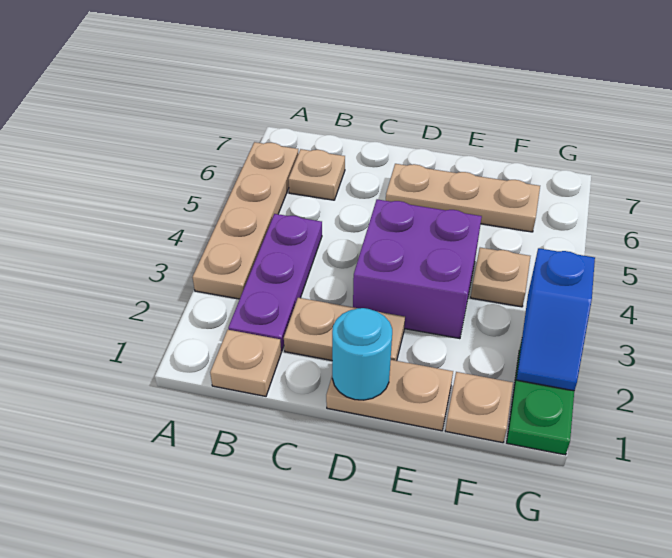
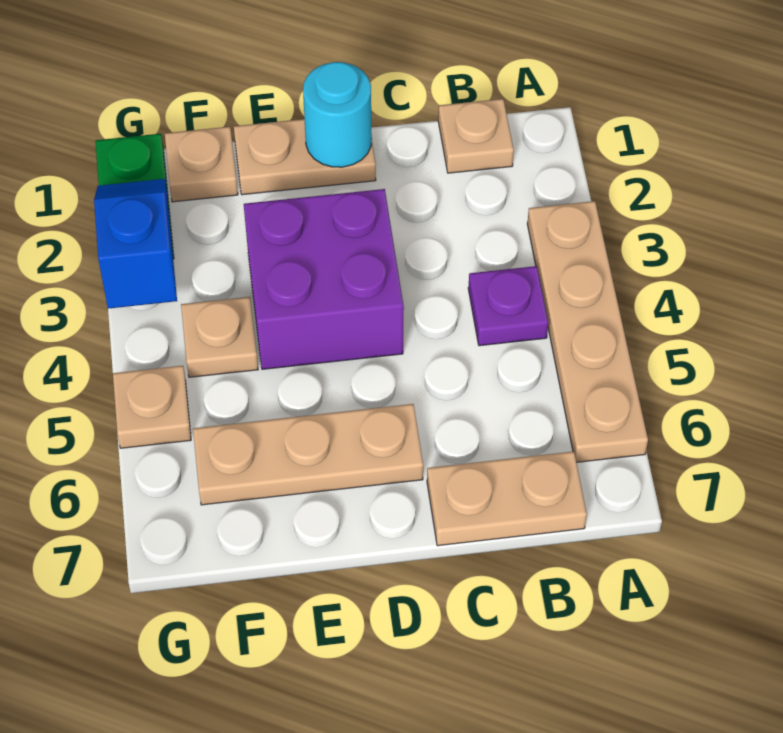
purple 1x3 plate [228,214,322,351] -> purple 1x1 plate [468,266,548,346]
tan 1x1 plate [288,149,345,200] -> tan 1x1 plate moved to [113,366,191,448]
tan 1x2 plate [284,298,405,361] -> tan 1x2 plate moved to [427,451,587,546]

